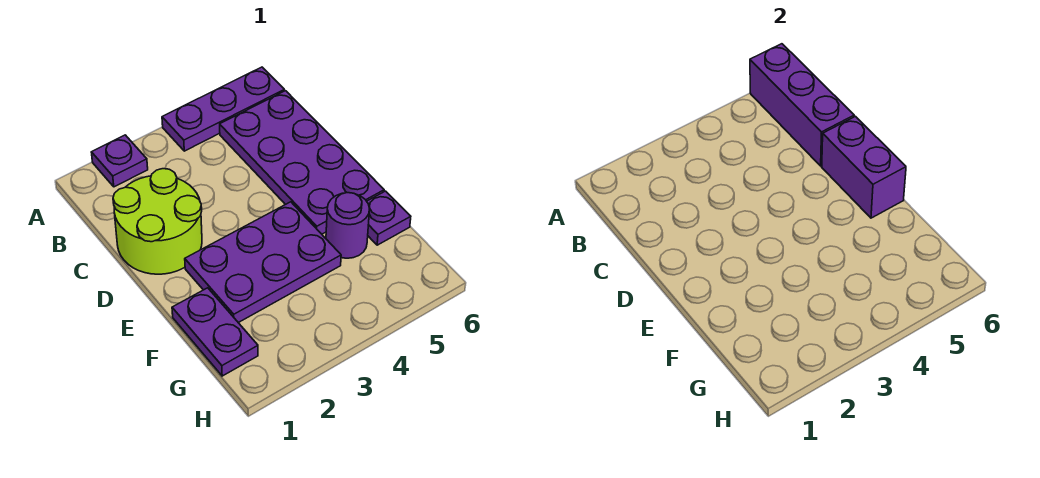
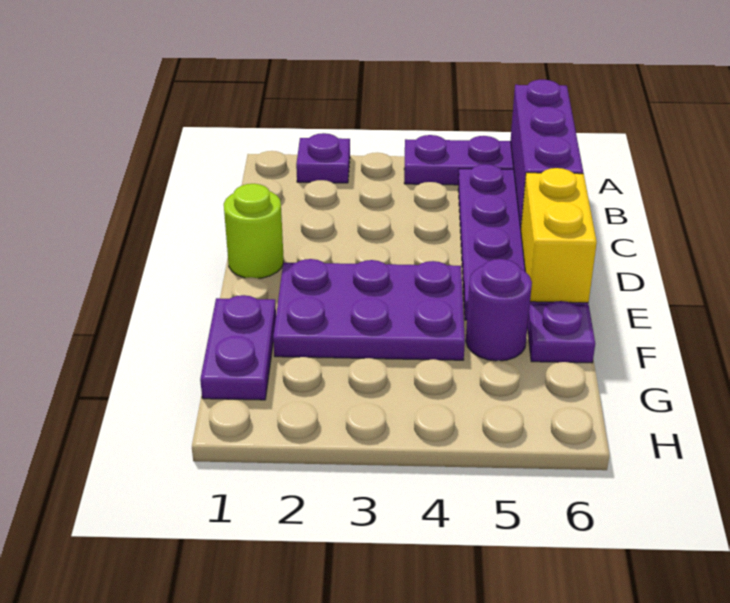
lime 2x2 round brick [113,169,202,274] -> lime 1x1 round brick [224,184,284,278]
purple 1x2 brick [822,116,906,218] -> yellow 1x2 brick [521,168,597,303]

